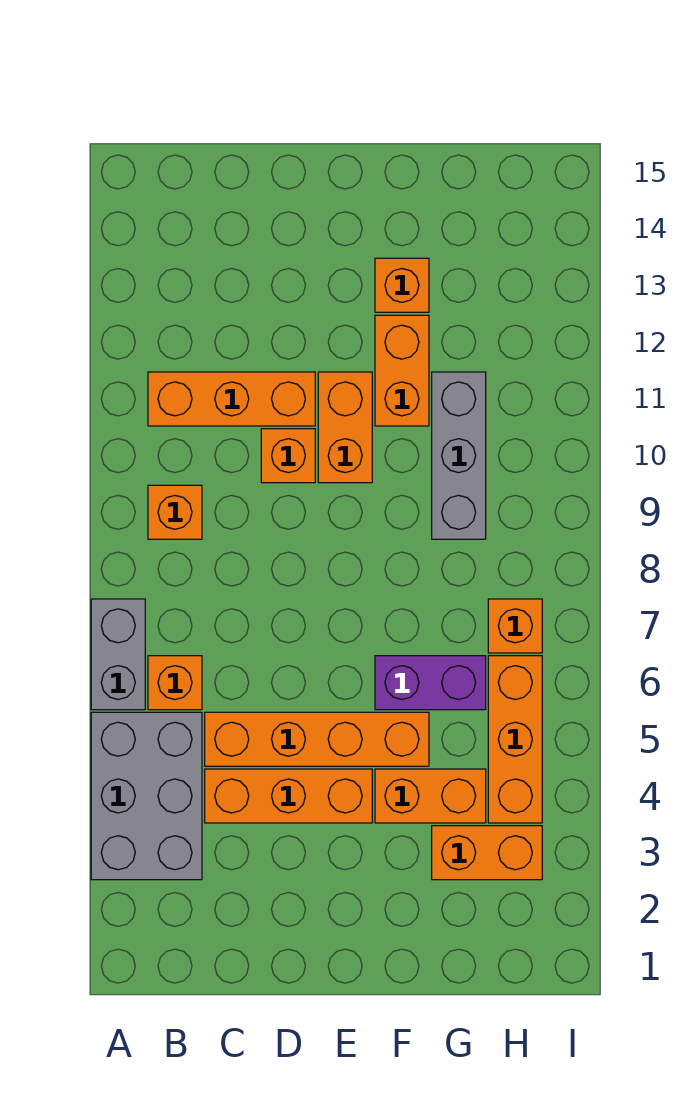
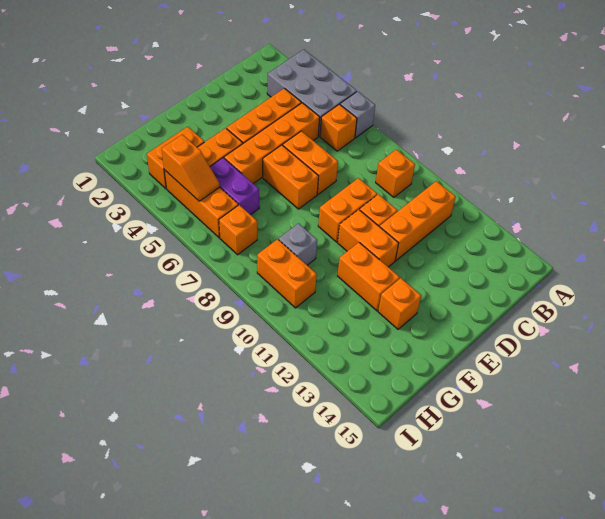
grey 1x2 brick [91,599,145,710] -> grey 1x1 brick [340,91,375,138]
none -> orange 1x2 brick [283,131,338,194]
none -> orange 1x2 brick [318,178,377,242]
none -> orange 1x2 brick [263,145,318,209]
purple 1x2 brick [375,656,486,710] -> purple 1x2 brick turned to [210,158,259,215]
grey 1x3 brick [432,372,486,539] -> grey 1x1 brick [279,223,317,265]
none -> orange 1x2 slope [162,135,220,201]
none -> orange 1x2 brick [257,239,317,308]

